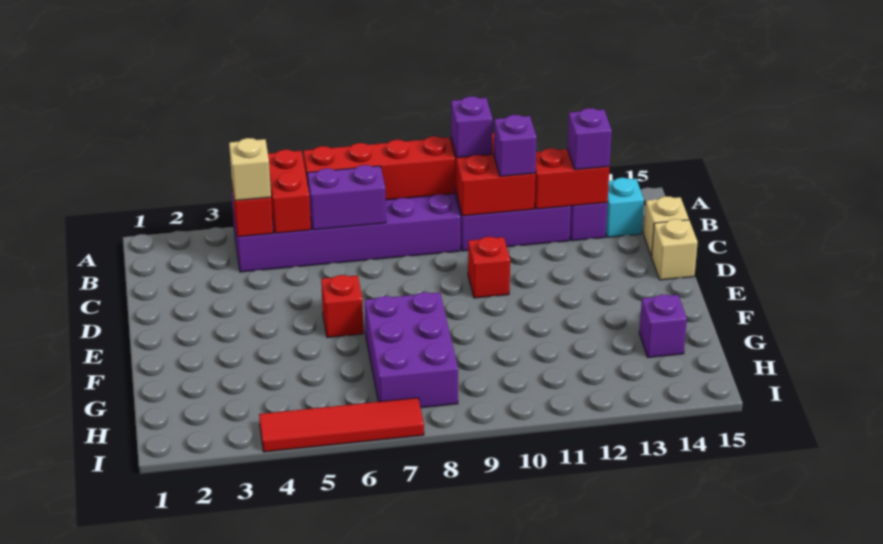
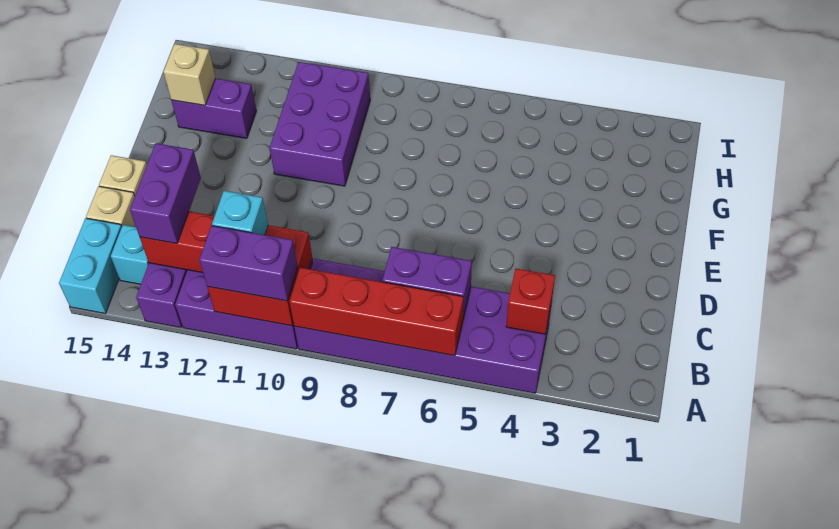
red 1x2 brick [268,150,311,233] -> none
purple 1x1 brick [451,96,492,158] -> purple 1x2 brick [199,226,298,301]
none -> cyan 1x2 brick [59,218,122,313]
tan 1x1 brick [229,138,271,201] -> tan 1x1 brick moved to [163,44,215,105]
purple 1x1 brick [494,115,537,176] -> cyan 1x1 brick [212,191,268,235]
purple 1x1 brick [567,108,612,170] -> purple 1x2 brick [130,143,201,244]
red 1x1 brick [468,237,510,298] -> none
red 1x1 brick [321,275,363,337] -> none
purple 2x3 brick [365,292,458,408] -> purple 2x3 brick moved to [269,62,370,186]
purple 1x1 brick [639,294,687,358] -> purple 1x2 brick [171,78,256,138]
red 1x4 tile [259,398,424,452] -> none

